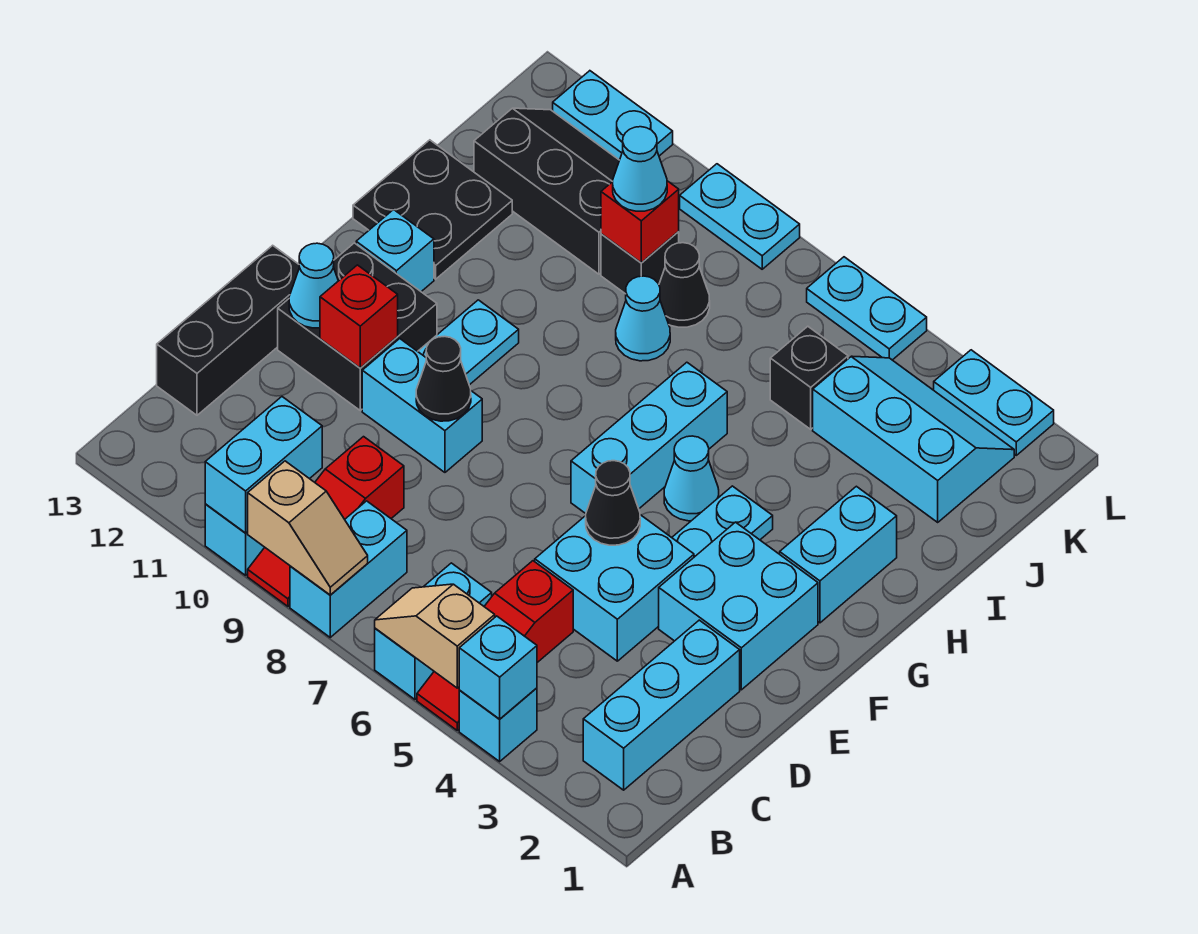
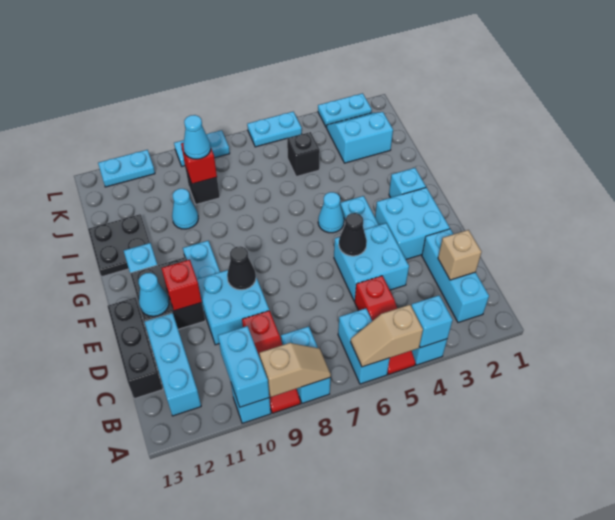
none -> tan 1x1 brick [438,230,482,280]
cyan 1x2 brick [362,339,482,472] -> cyan 2x2 brick [197,270,269,345]
cyan 1x3 brick [571,362,727,514] -> cyan 1x3 brick moved to [144,313,201,416]
cyan 1x2 brick [780,486,897,623] -> cyan 1x1 brick [389,168,426,198]
cyan 1x1 cone [616,276,670,361] -> cyan 1x1 cone moved to [172,189,198,229]
cyan 2x3 slope [813,356,1014,522] -> cyan 2x2 slope [327,112,393,163]
black 1x1 cone [659,243,710,327] -> none
black 2x3 slope [474,108,619,274] -> none

